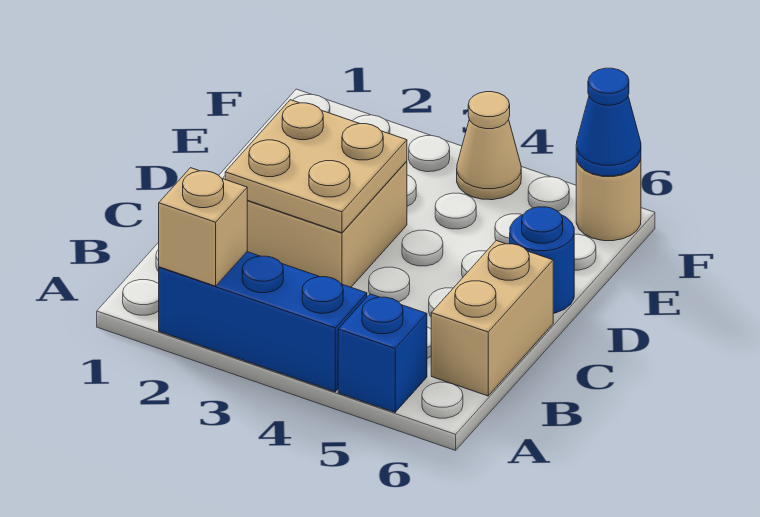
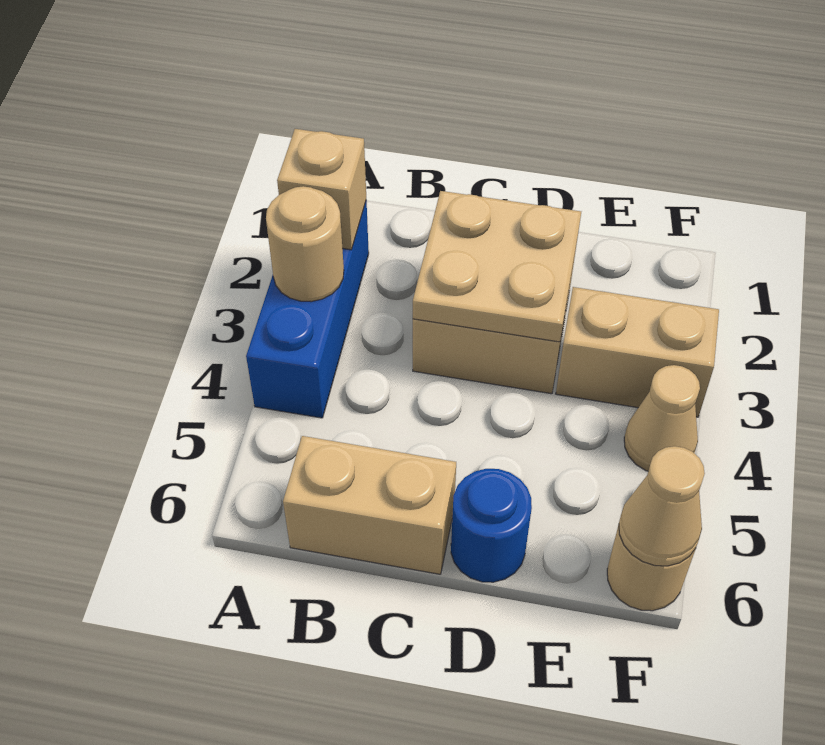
none -> tan 1x1 round brick [266,186,344,302]
blue 1x1 brick [338,294,427,412] -> none
none -> tan 1x2 brick [556,287,719,417]
blue 1x1 cone [576,68,641,176] -> tan 1x1 cone [619,446,705,566]

